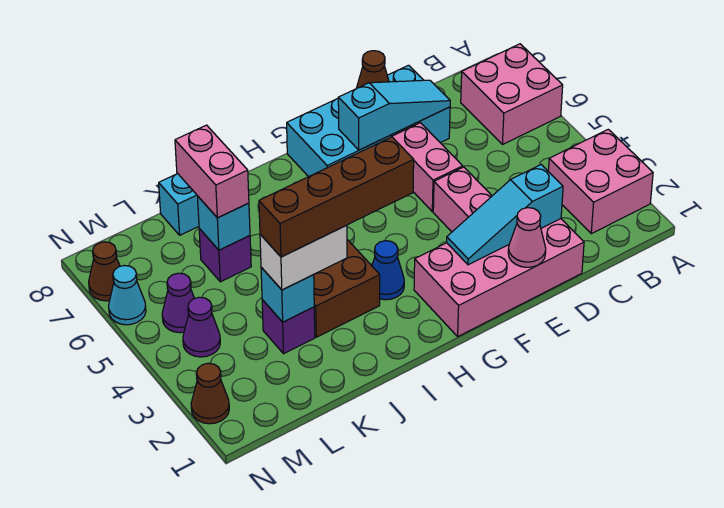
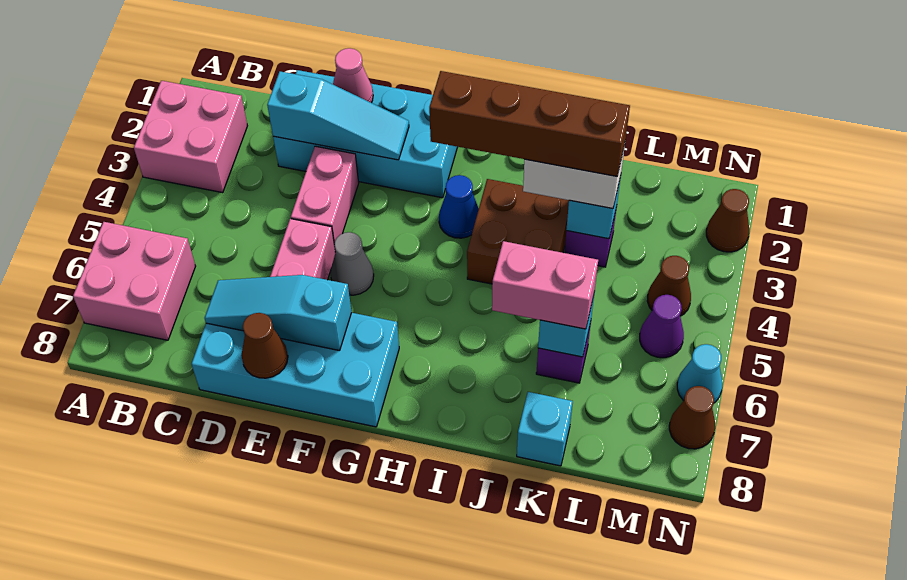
pink 2x4 brick [414,219,584,336] -> cyan 2x4 brick [273,70,457,198]
none -> grey 1x1 cone [331,232,374,295]
pink 1x2 brick [175,125,249,218] -> pink 1x2 brick turned to [492,241,598,329]
purple 1x1 cone [183,297,220,357] -> brown 1x1 cone [647,256,691,316]

